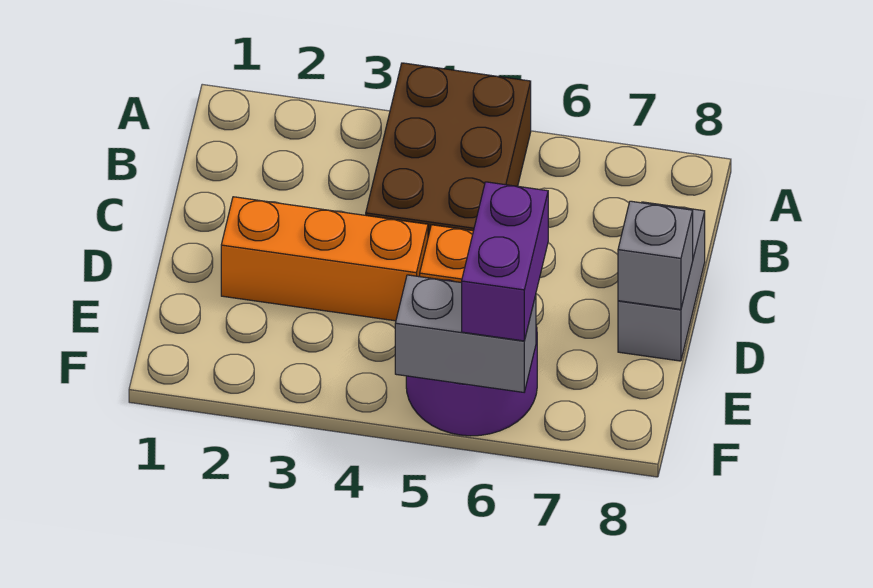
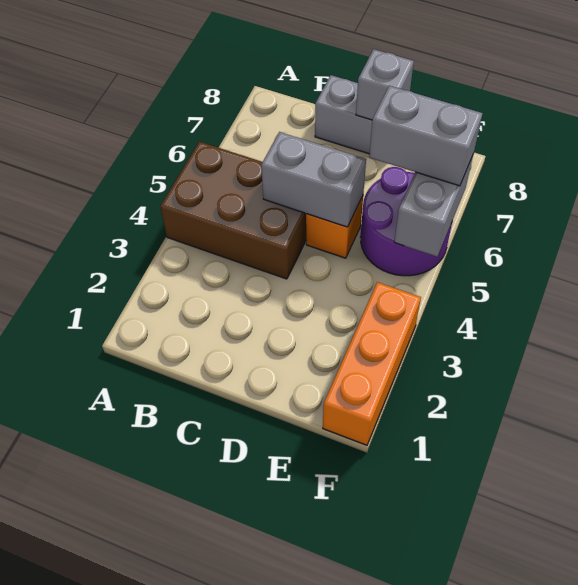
none -> grey 1x2 brick [261,132,366,227]
orange 1x3 brick [221,197,428,321] -> orange 1x3 brick moved to [323,282,421,445]
purple 1x2 brick [462,182,548,341] -> grey 1x2 brick [369,86,483,186]

